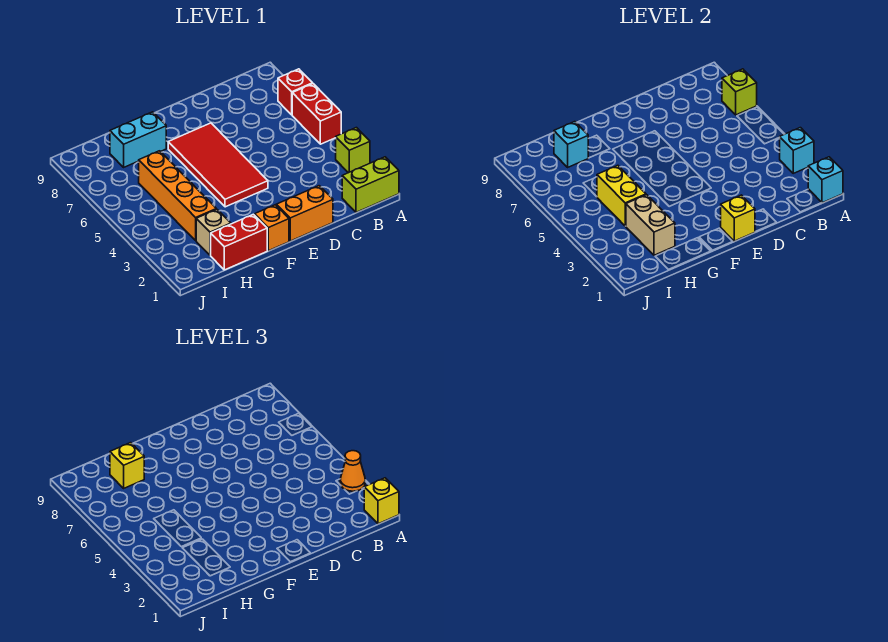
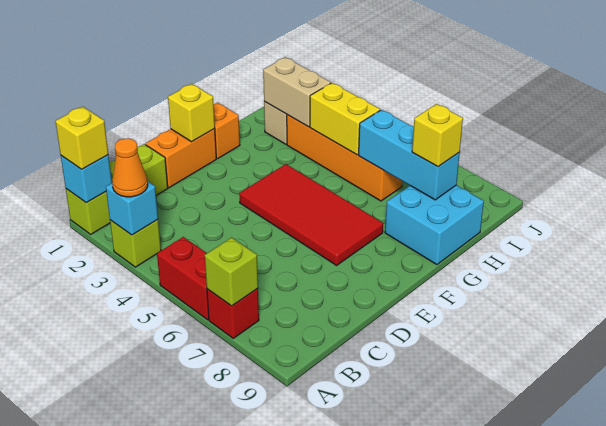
lime 1x2 brick [342,157,399,212] -> lime 1x3 brick [66,144,168,234]
red 1x2 brick [211,214,267,270] -> none
cyan 1x2 brick [110,112,166,167] -> cyan 2x2 brick [385,185,484,265]
cyan 1x1 brick [554,122,588,167] -> cyan 1x3 brick [359,110,460,200]

